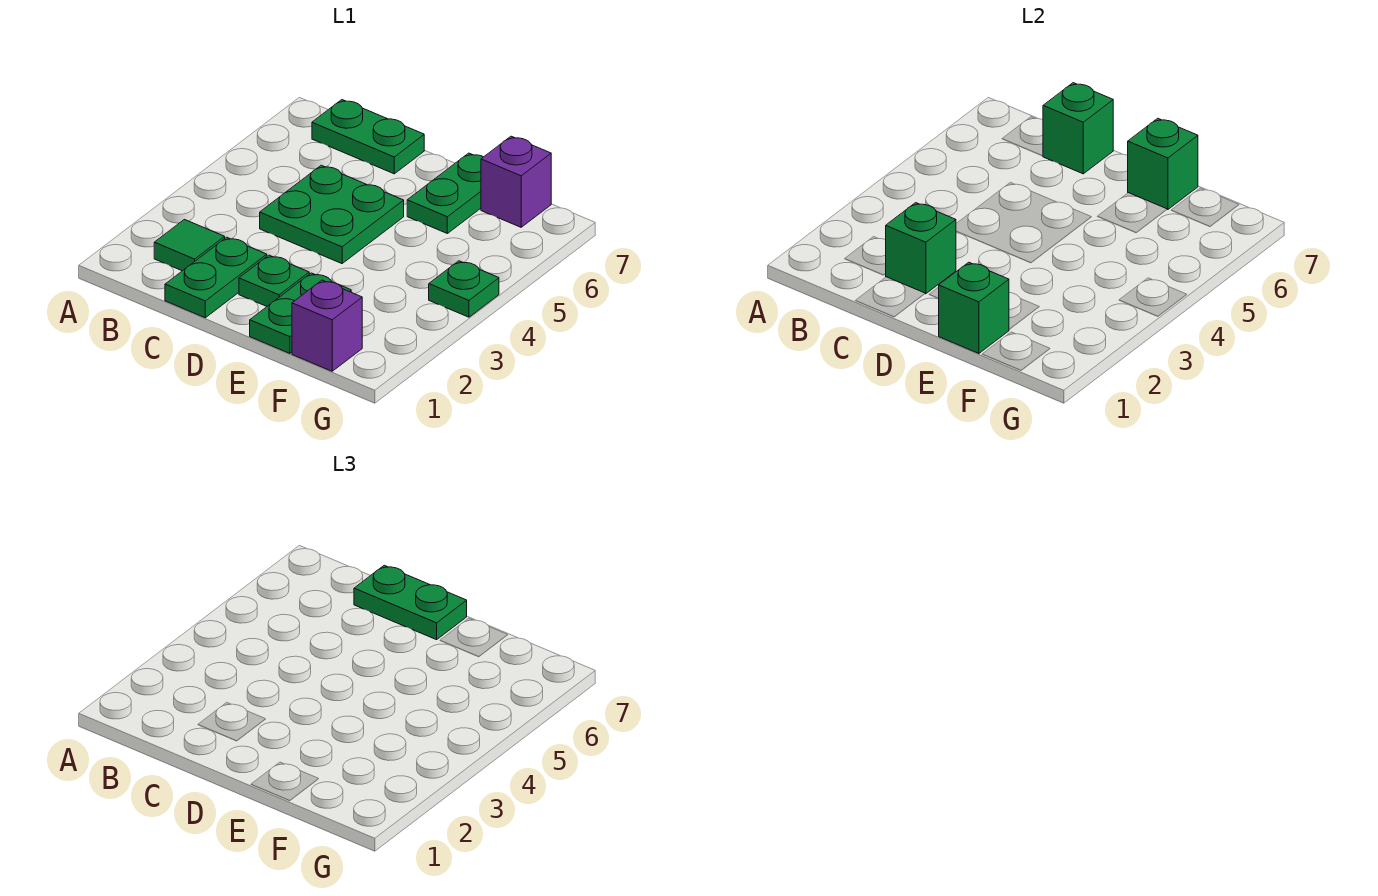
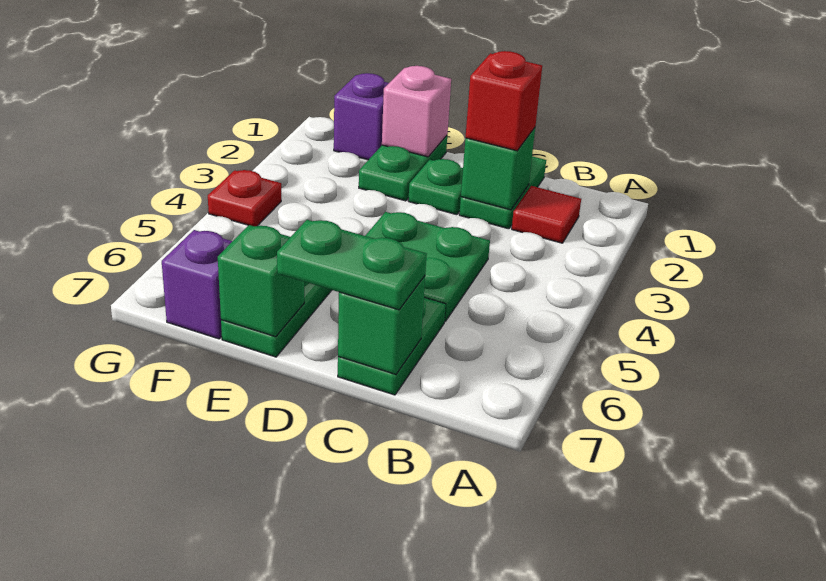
green 1x1 tile [154,220,225,271] -> red 1x1 tile [512,186,581,243]
green 1x2 plate [312,100,424,174] -> green 1x2 plate turned to [338,298,446,395]
none -> red 1x1 brick [465,51,542,151]
green 1x1 brick [939,262,1009,353] -> pink 1x1 brick [382,66,451,157]
green 1x1 plate [429,261,499,317] -> red 1x1 plate [208,170,281,226]

